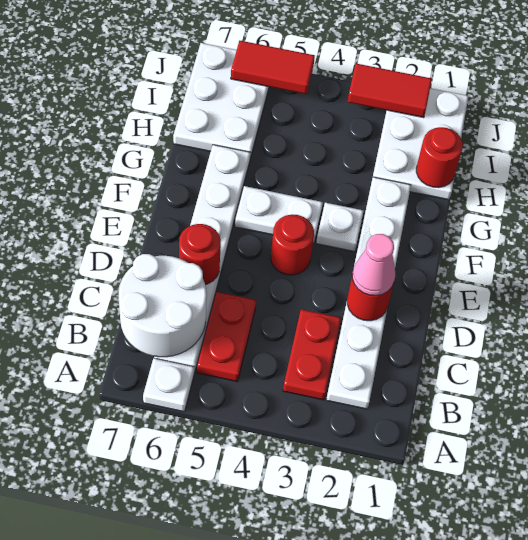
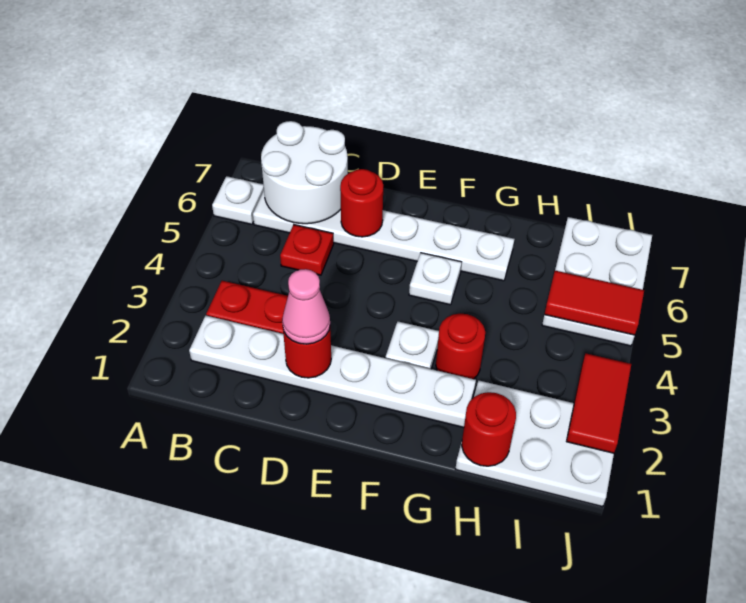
red 1x2 plate [197,292,256,382] -> red 1x1 plate [280,225,334,275]
red 1x1 round brick [271,214,314,275] -> red 1x1 round brick moved to [436,313,485,379]
white 1x2 plate [235,186,323,243] -> white 1x1 plate [409,253,462,305]
white 2x3 plate [173,43,269,158] -> white 2x3 plate turned to [542,217,652,346]
red 1x2 tile [231,41,315,94] -> red 1x2 tile turned to [545,271,644,335]

